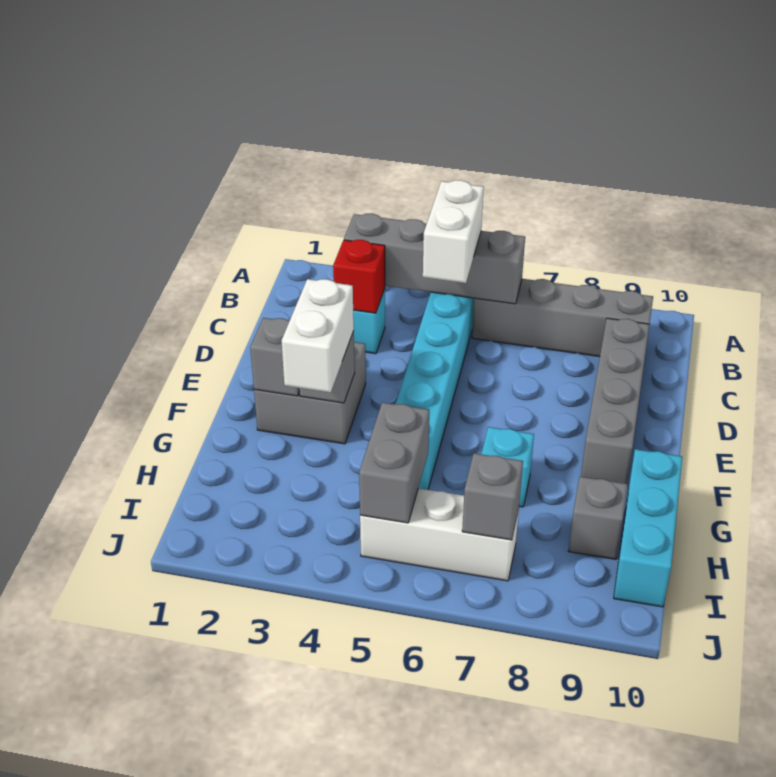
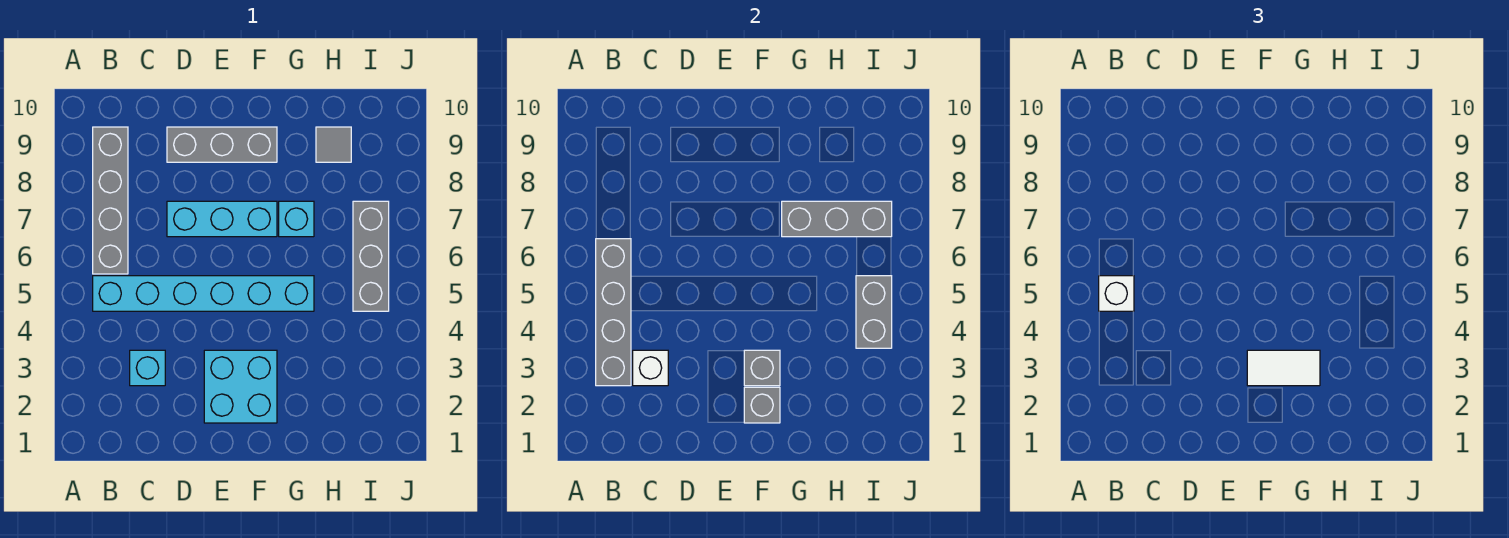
white 1x2 brick [423,180,484,283] -> white 1x1 brick [1099,276,1134,311]
red 1x1 brick [333,240,385,313] -> white 1x1 brick [633,350,668,386]
grey 1x4 brick [581,318,649,484] -> grey 1x3 brick [167,127,277,162]
grey 2x2 brick [254,342,366,444] -> cyan 2x2 brick [204,350,277,423]
white 1x2 brick [281,279,354,393] -> white 1x2 tile [1247,350,1320,386]
cyan 1x3 brick [614,449,682,607] -> cyan 1x3 brick moved to [167,201,277,237]
grey 1x2 brick [359,402,429,523] -> grey 1x2 brick turned to [856,276,892,348]
grey 1x1 brick [568,477,628,559] -> grey 1x1 tile [316,127,351,162]
white 1x3 brick [360,488,519,581] -> grey 1x3 brick [353,201,389,311]
grey 1x1 brick [462,453,523,540] -> grey 1x3 brick [782,201,892,237]

